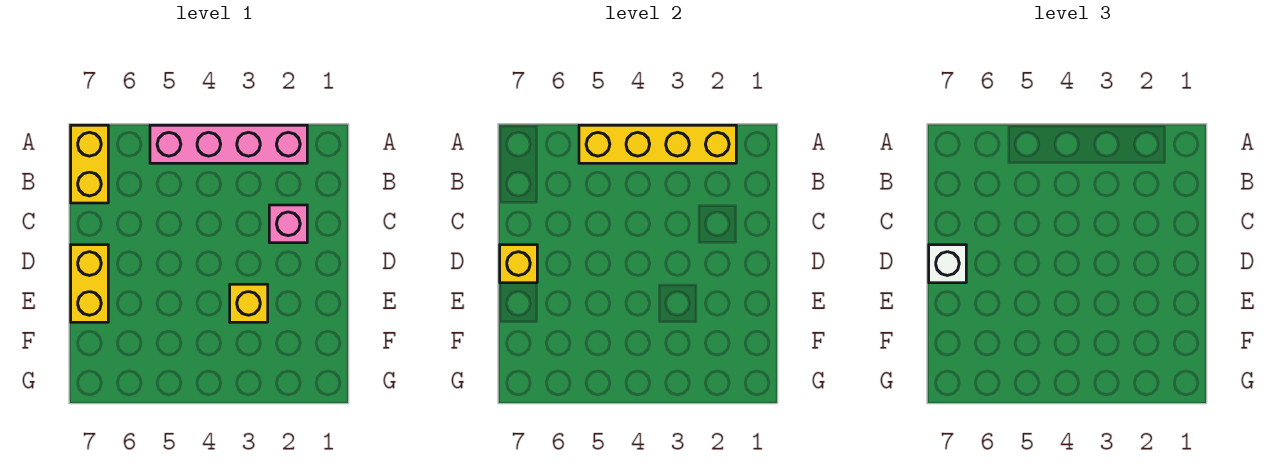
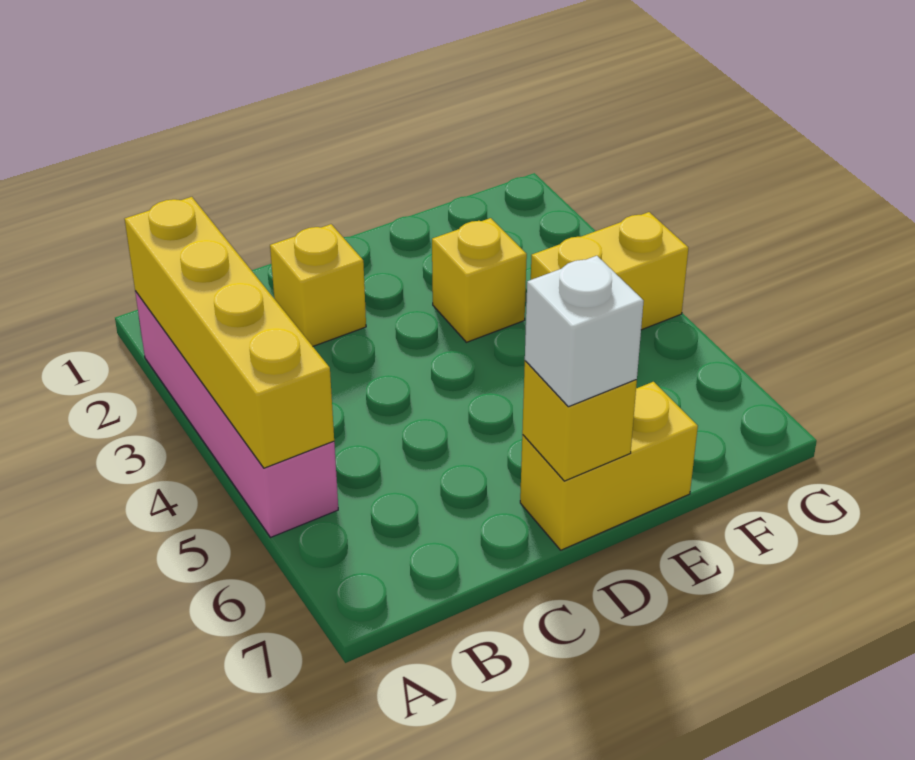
yellow 1x2 brick [71,125,108,203] -> yellow 1x2 brick moved to [531,212,688,330]
pink 1x1 brick [269,205,307,243] -> yellow 1x1 brick [270,224,366,346]

